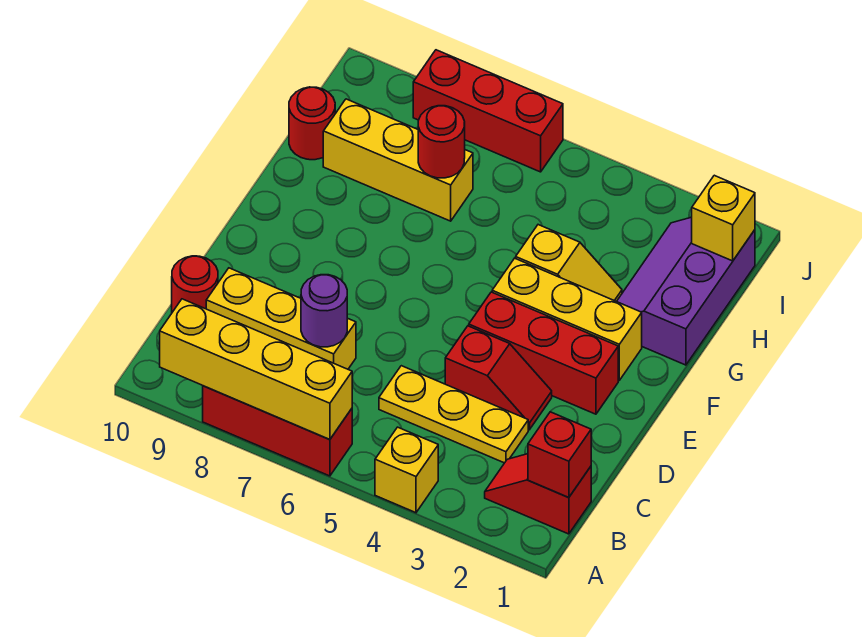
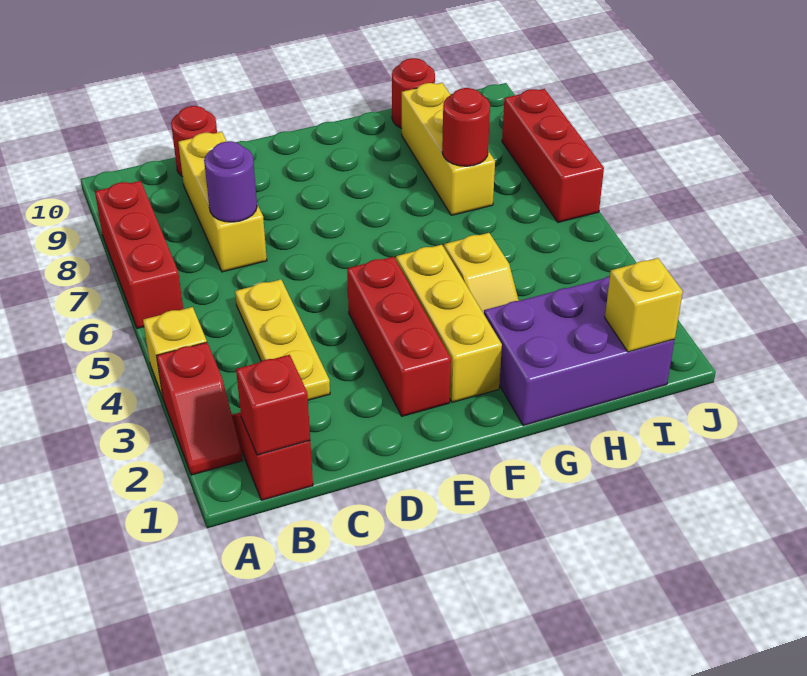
yellow 1x4 brick [160,299,352,440] -> none
red 1x2 slope [445,326,552,430] -> red 1x2 slope moved to [156,342,243,475]
purple 2x3 slope [617,217,755,365] -> purple 2x3 brick [484,276,675,426]

